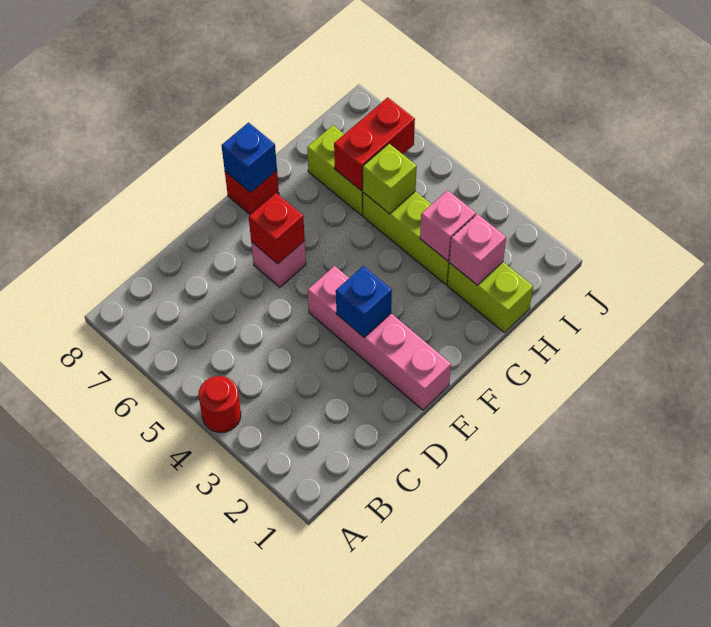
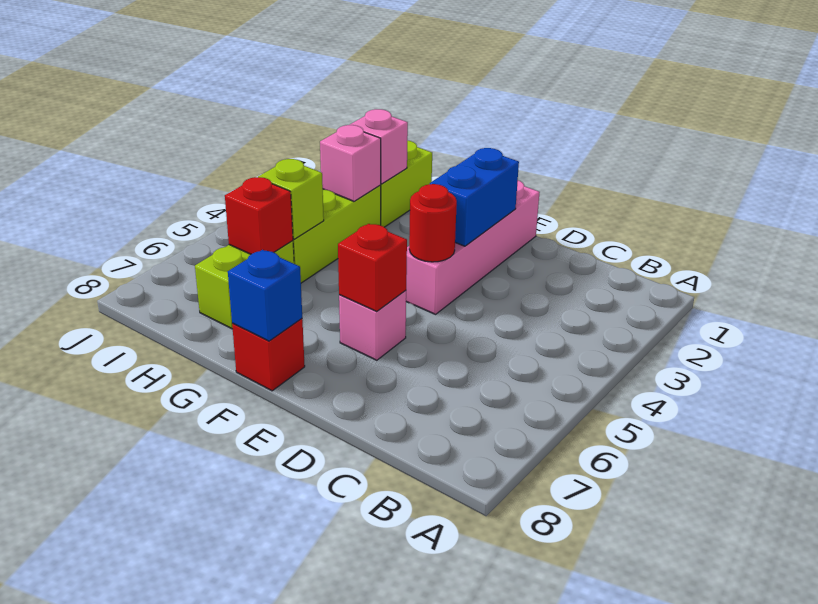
red 1x1 round brick [199,376,241,432] -> red 1x1 round brick moved to [409,184,457,262]
blue 1x1 brick [336,266,392,337] -> blue 1x2 brick [430,148,519,246]
red 1x2 brick [334,97,415,191] -> red 1x1 brick [225,177,293,254]

